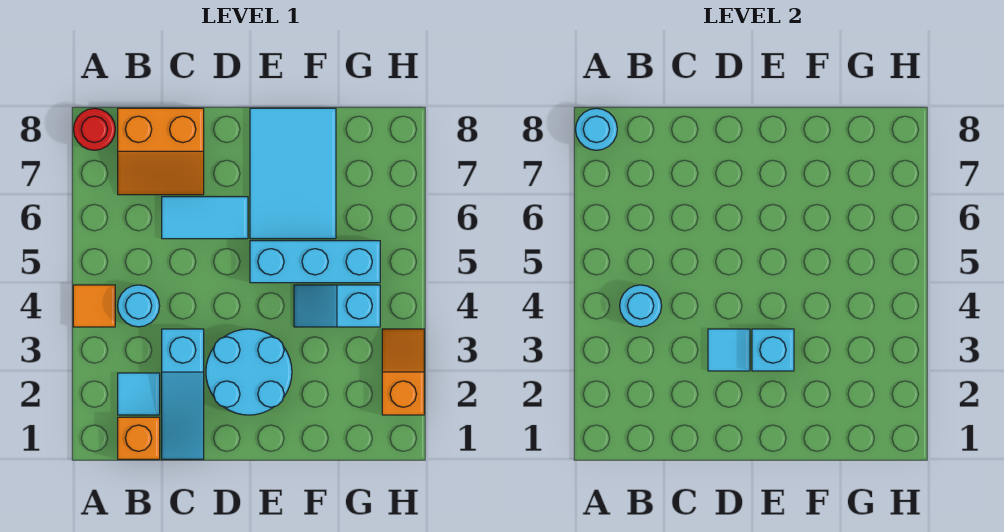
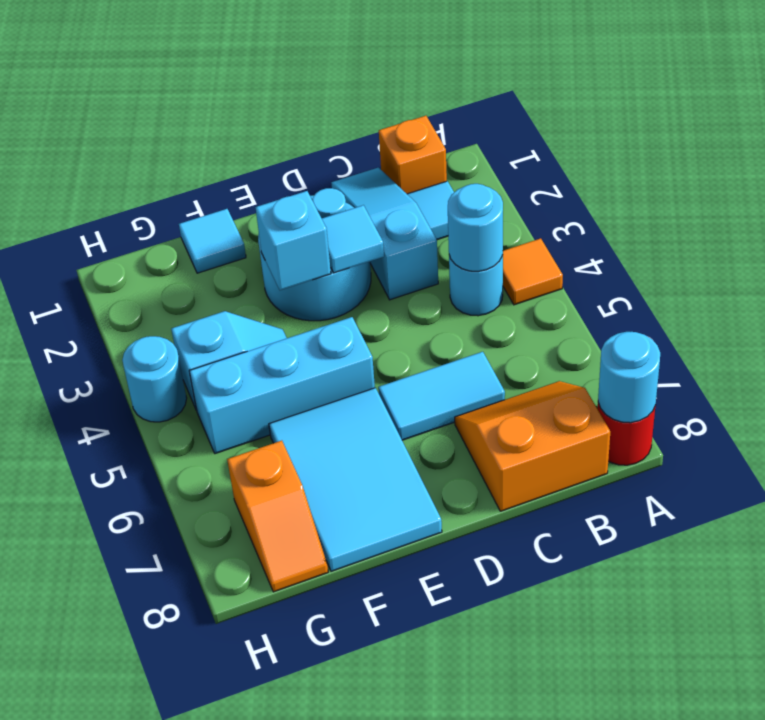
none -> cyan 1x1 tile [179,209,246,273]
orange 1x2 slope [382,329,424,415] -> orange 1x2 slope moved to [227,441,328,592]
none -> cyan 1x1 round brick [122,336,187,422]

